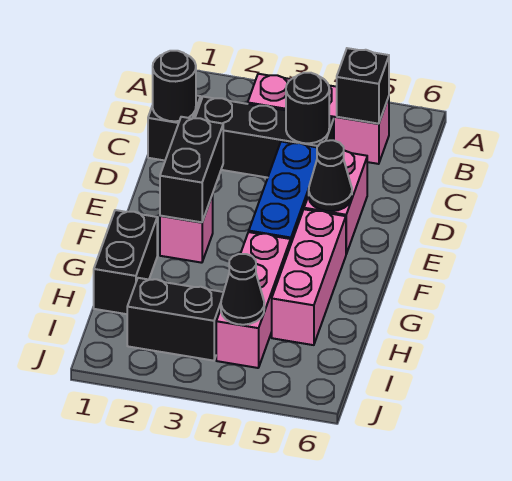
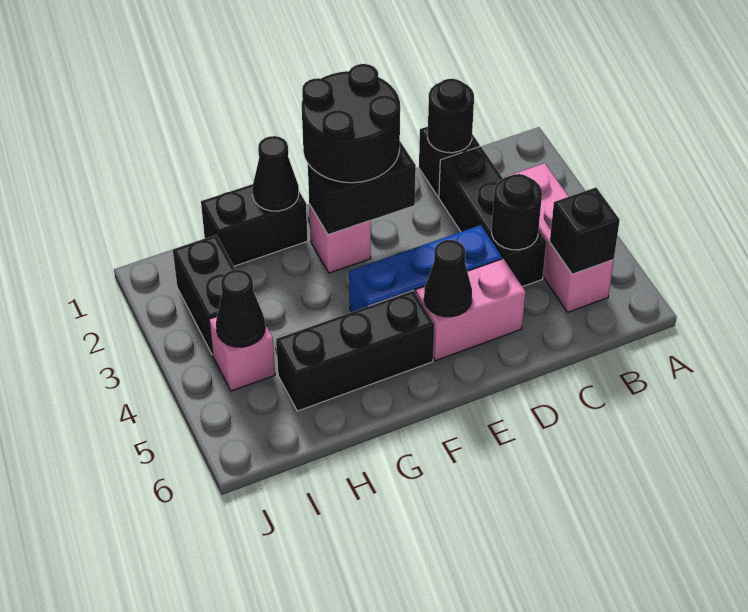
none -> black 2x2 round brick [302,64,400,183]
pink 1x3 brick [272,209,346,345] -> black 1x3 brick [276,290,434,411]
none -> black 1x1 cone [252,136,299,211]
pink 1x3 brick [216,232,291,368] -> pink 1x1 brick [209,317,275,391]

